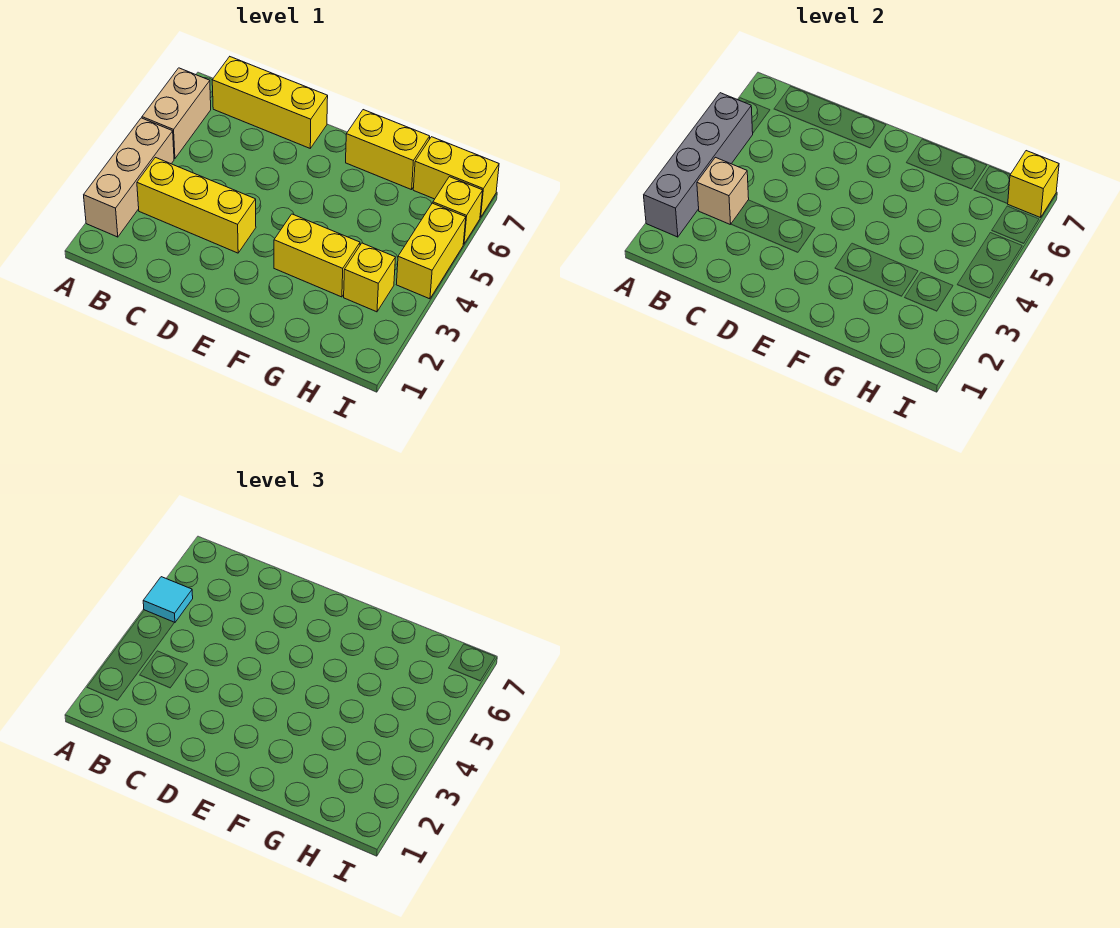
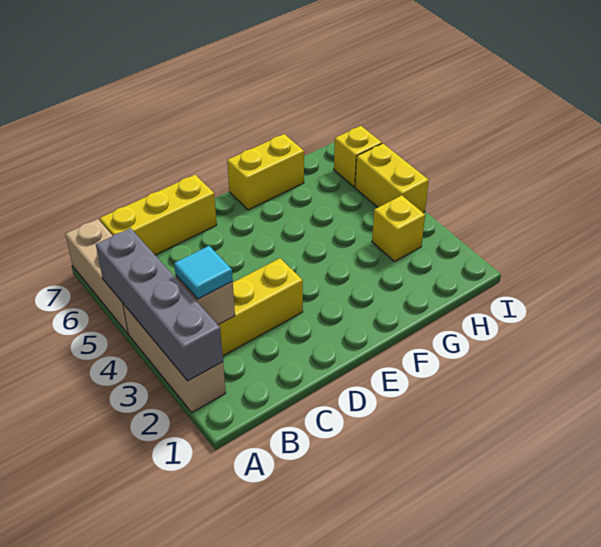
tan 1x2 brick [142,68,211,159] -> tan 1x3 brick [65,219,128,334]
cyan 1x1 tile [143,577,193,623] -> cyan 1x1 tile moved to [174,246,233,299]
yellow 1x2 brick [274,214,360,297] -> none
yellow 1x2 brick [413,137,499,218] -> none
yellow 1x1 brick [1008,151,1059,218] -> none

